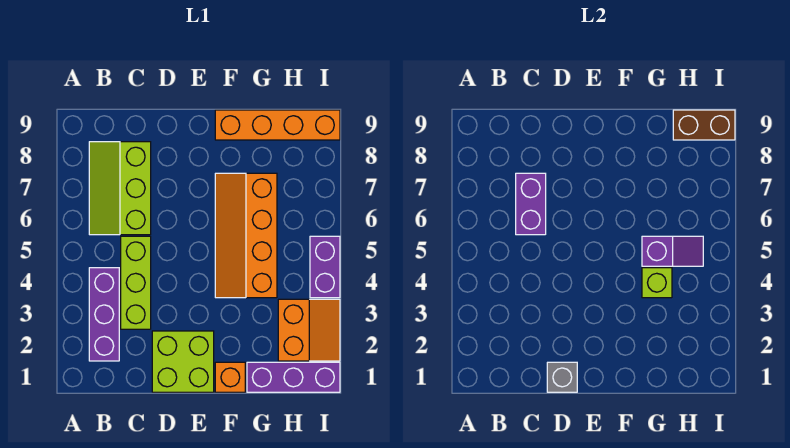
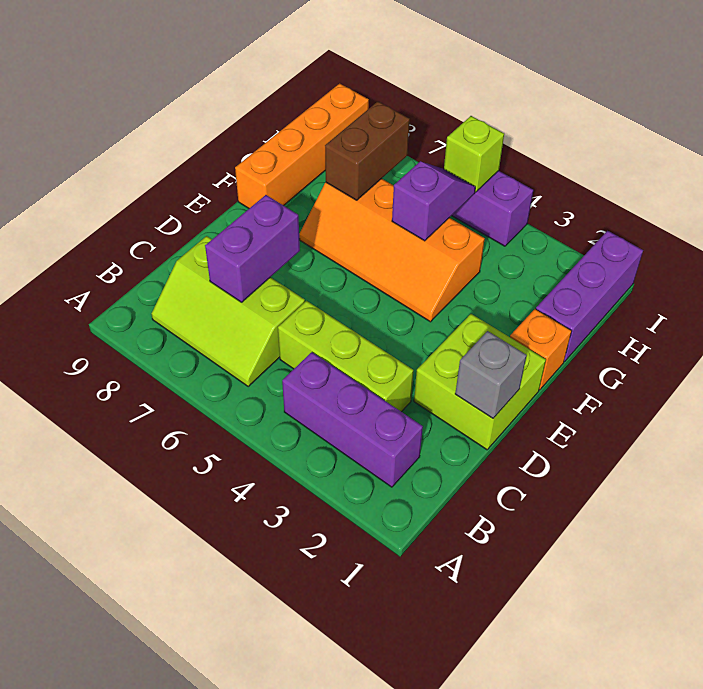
purple 1x2 brick [516,173,546,235] -> purple 1x2 brick turned to [205,195,300,302]
lime 1x1 brick [642,268,672,298] -> lime 1x1 brick moved to [444,116,504,192]
orange 2x2 slope [278,299,340,361] -> none
brown 1x2 brick [673,110,735,140] -> brown 1x2 brick moved to [325,101,410,200]

